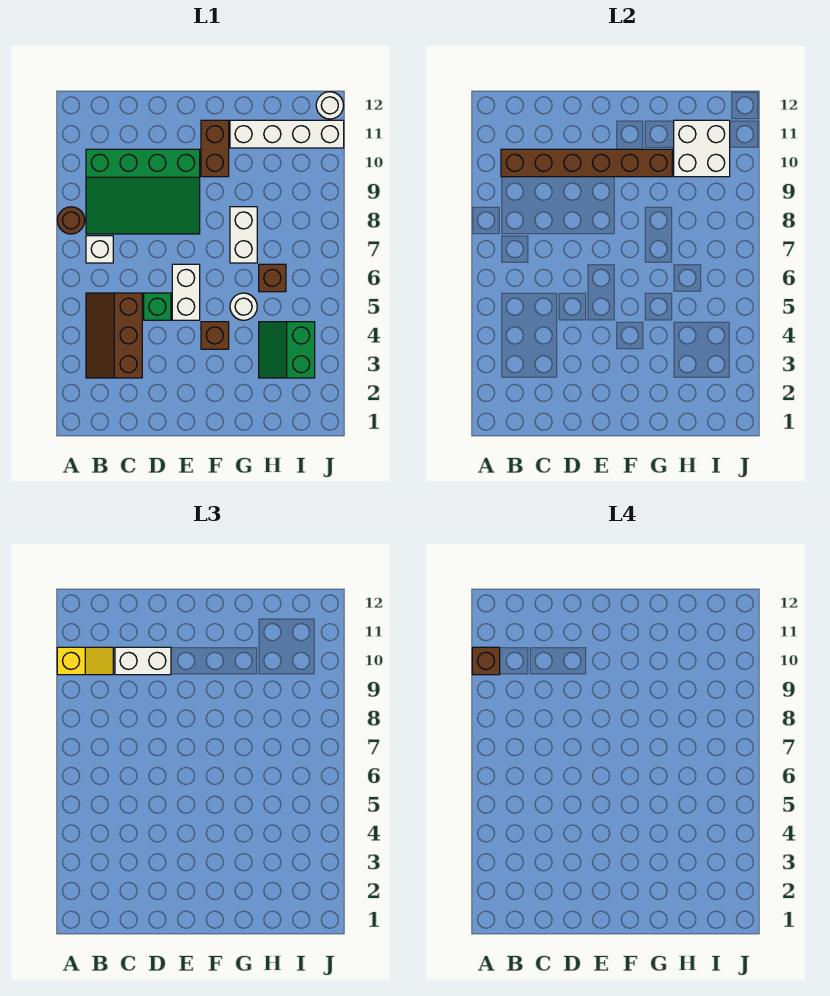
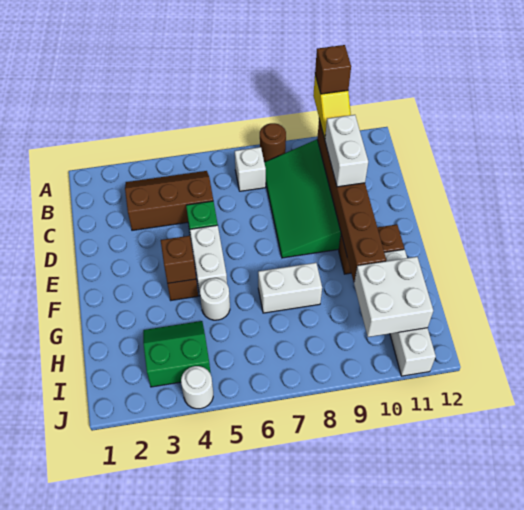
white 1x2 brick [172,264,200,320] -> white 1x2 brick turned to [190,225,227,294]
brown 1x1 brick [259,264,286,292] -> brown 1x1 brick moved to [161,236,196,283]
white 1x1 round brick [316,92,344,119] -> white 1x1 round brick moved to [181,366,213,409]

